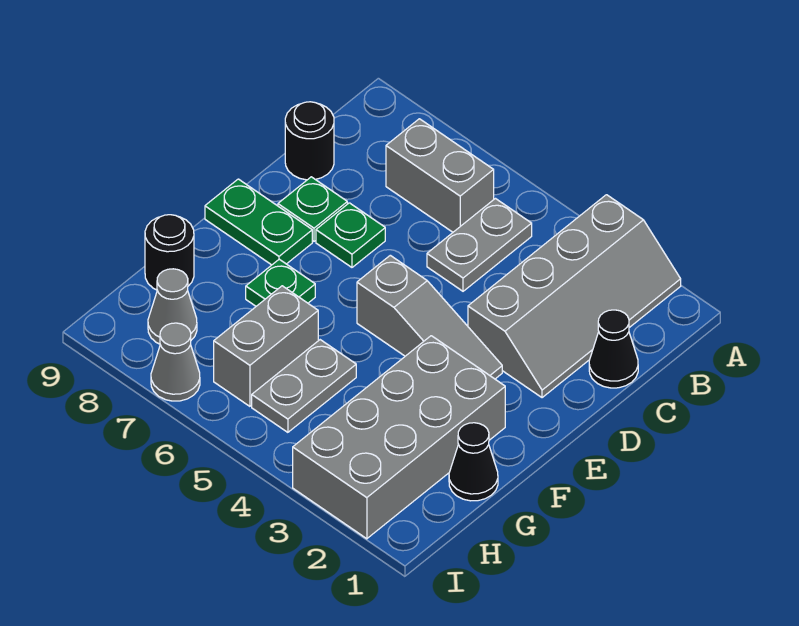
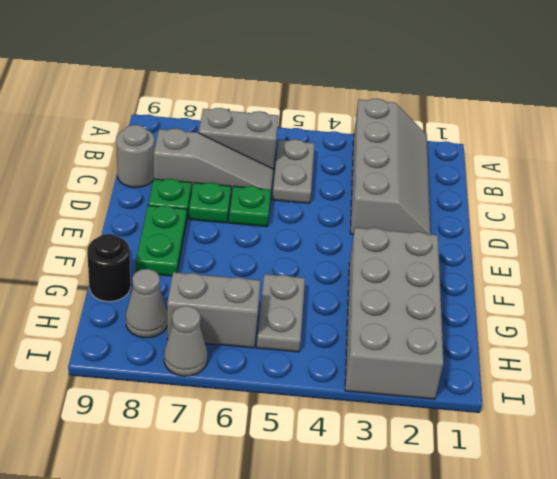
black 1x1 cone [589,310,638,388] -> none
black 1x1 round brick [285,102,334,180] -> grey 1x1 round brick [116,125,154,188]
grey 1x3 slope [357,255,502,379] -> grey 1x3 slope moved to [154,128,274,196]
green 1x2 plate [205,179,312,265] -> green 1x2 plate turned to [136,205,187,276]
green 1x1 plate [246,259,315,306] -> green 1x1 plate moved to [229,186,271,227]
black 1x1 cone [449,423,498,501] -> none
grey 1x2 brick [214,286,318,406] -> grey 1x2 brick turned to [167,272,261,348]

